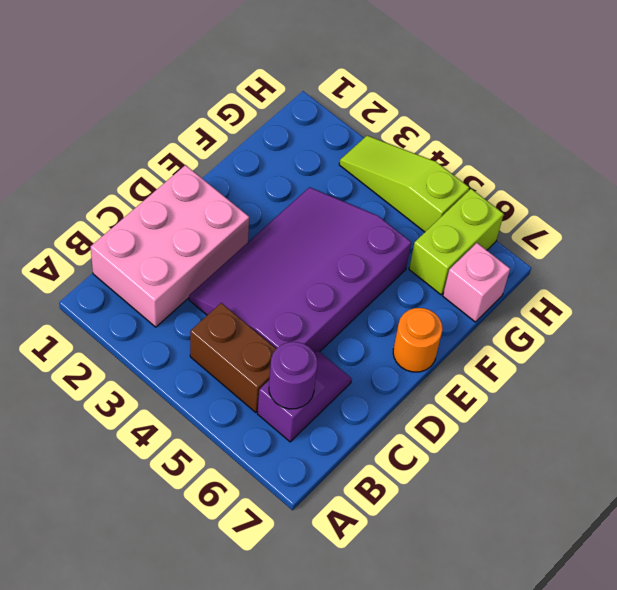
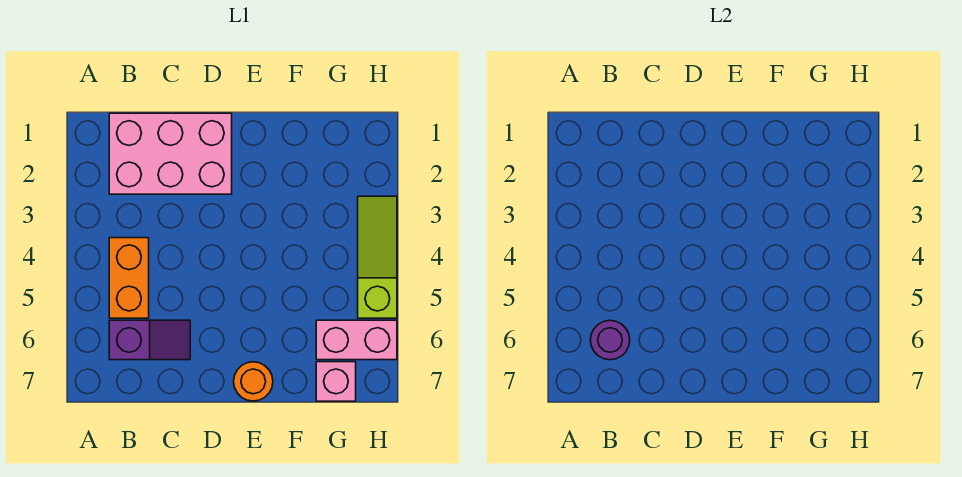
brown 1x2 brick [190,303,276,413] -> orange 1x2 brick [109,238,149,318]
purple 3x4 slope [189,187,411,353] -> none
lime 1x2 brick [409,189,504,295] -> pink 1x2 brick [316,320,397,360]

